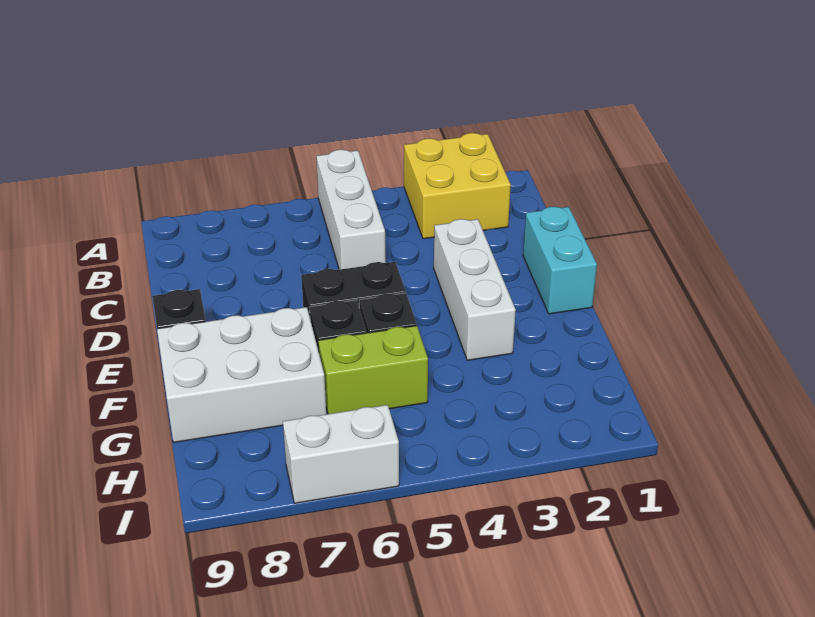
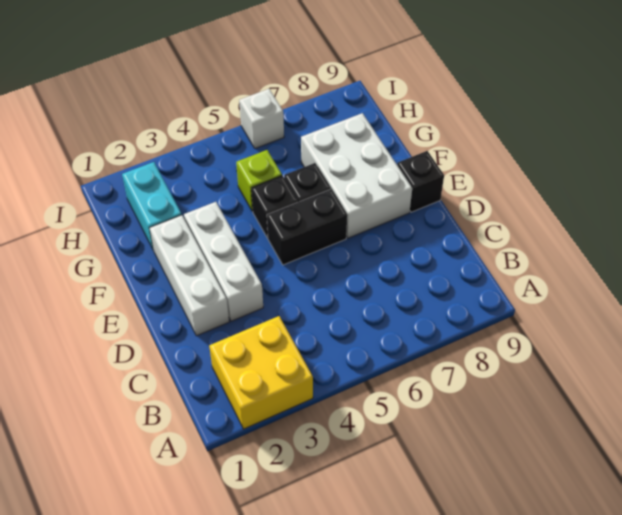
white 1x3 brick [316,150,386,270] -> white 1x3 brick moved to [150,215,229,336]
cyan 1x2 brick [523,207,597,314] -> cyan 1x2 brick moved to [122,162,182,250]
white 2x3 brick [157,307,326,442] -> white 2x3 brick turned to [301,113,412,238]
lime 1x2 brick [318,326,428,414] -> lime 1x1 brick [236,150,282,211]
white 1x2 brick [283,405,399,503] -> white 1x1 brick [239,89,284,149]

